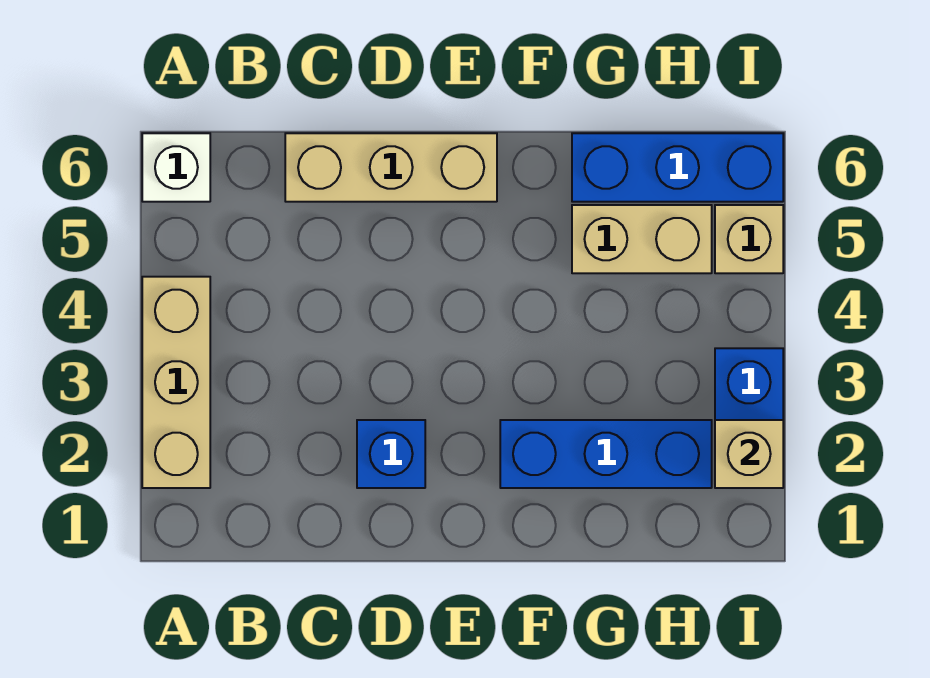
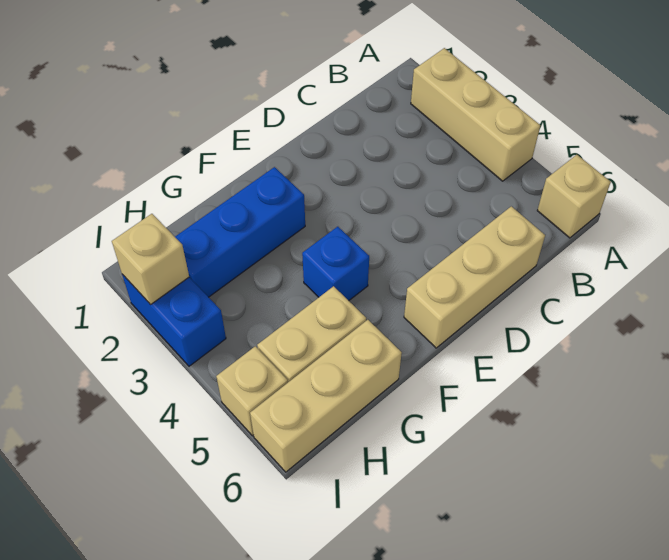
white 1x1 brick [142,133,210,202] -> tan 1x1 brick [537,155,611,238]
blue 1x1 brick [357,420,425,488] -> blue 1x1 brick moved to [302,227,369,301]
blue 1x3 brick [572,133,783,202] -> tan 1x3 brick [250,320,402,472]

